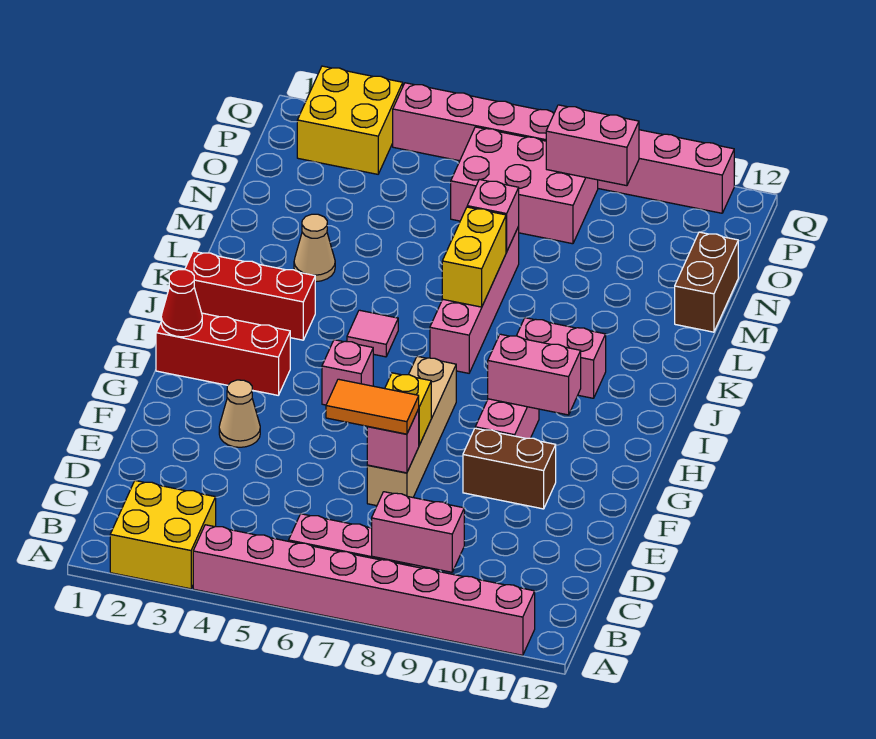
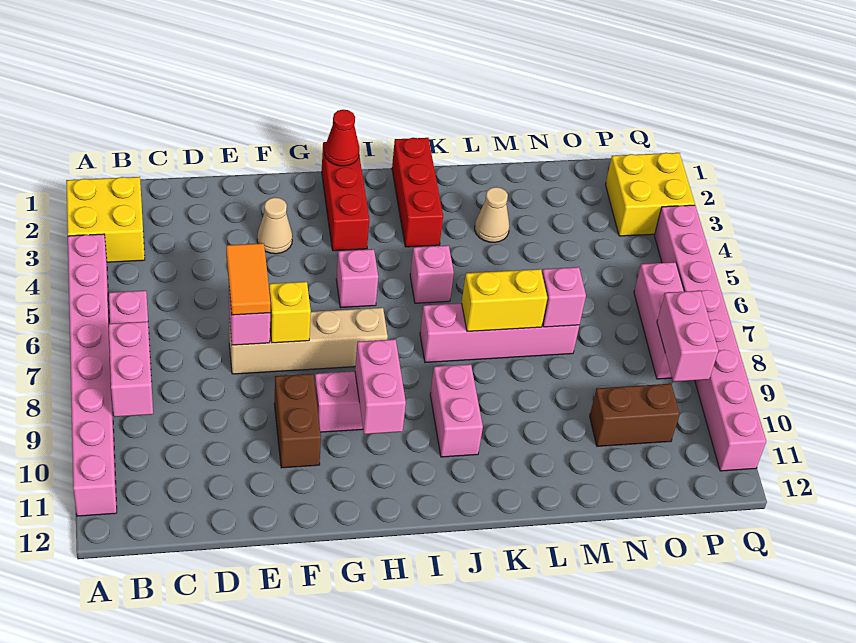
pink 1x1 tile [347,310,398,357] -> pink 1x1 brick [410,245,454,303]
brown 1x2 brick [675,232,738,332] -> brown 1x2 brick moved to [590,384,680,446]
pink 2x3 brick [451,127,598,244] -> pink 1x3 brick [634,262,684,379]

